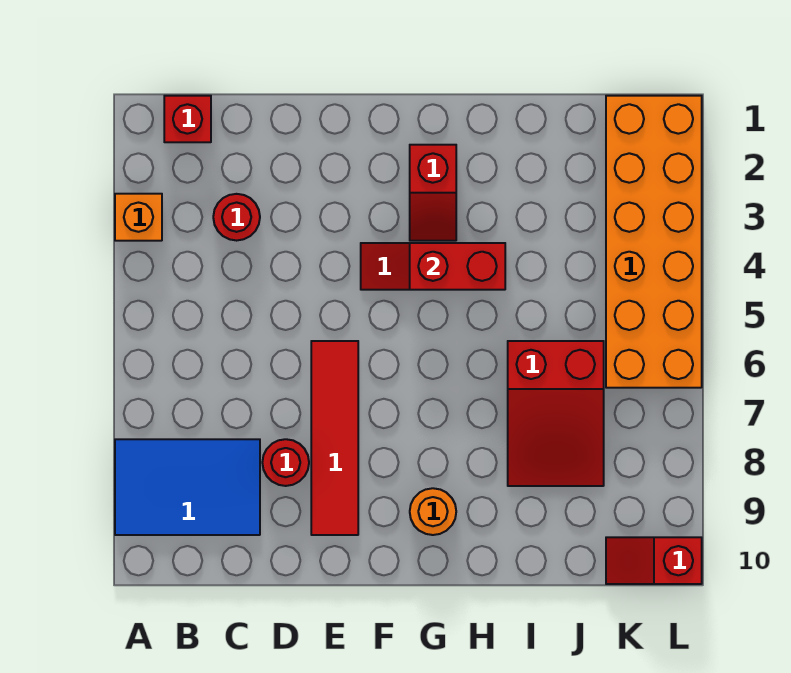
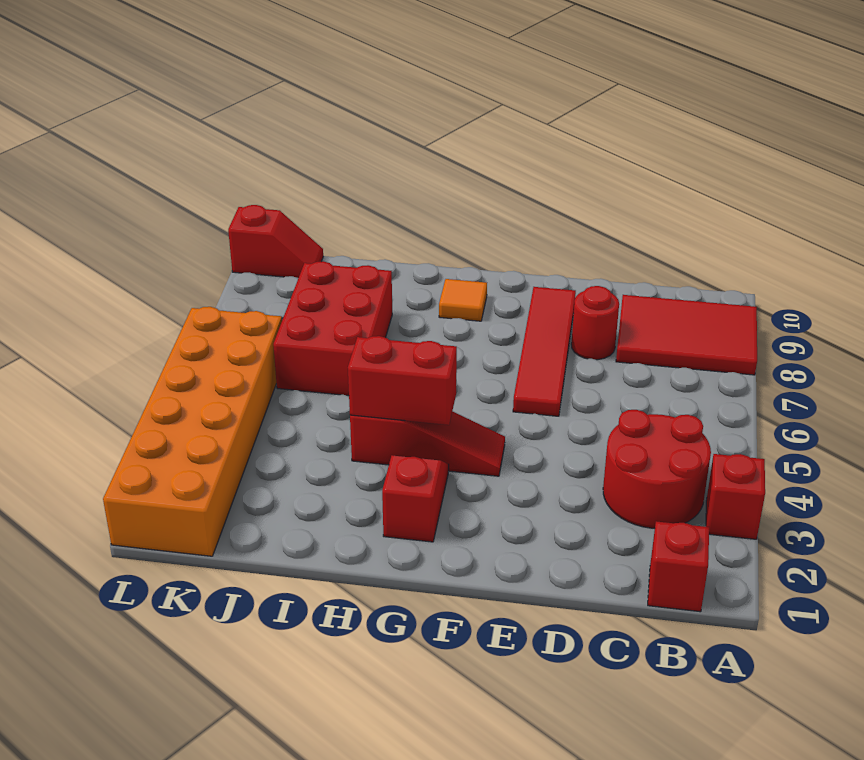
orange 1x1 brick [115,194,162,241] -> red 1x1 brick [706,454,765,539]
blue 2x3 tile [115,439,260,535] -> red 2x3 tile [616,295,757,375]
red 1x1 round brick [213,194,260,241] -> red 2x2 round brick [603,410,711,528]
orange 1x1 round brick [410,488,456,535] -> orange 1x1 tile [439,279,487,321]
red 2x3 slope [508,341,604,486] -> red 2x3 brick [273,261,392,396]

